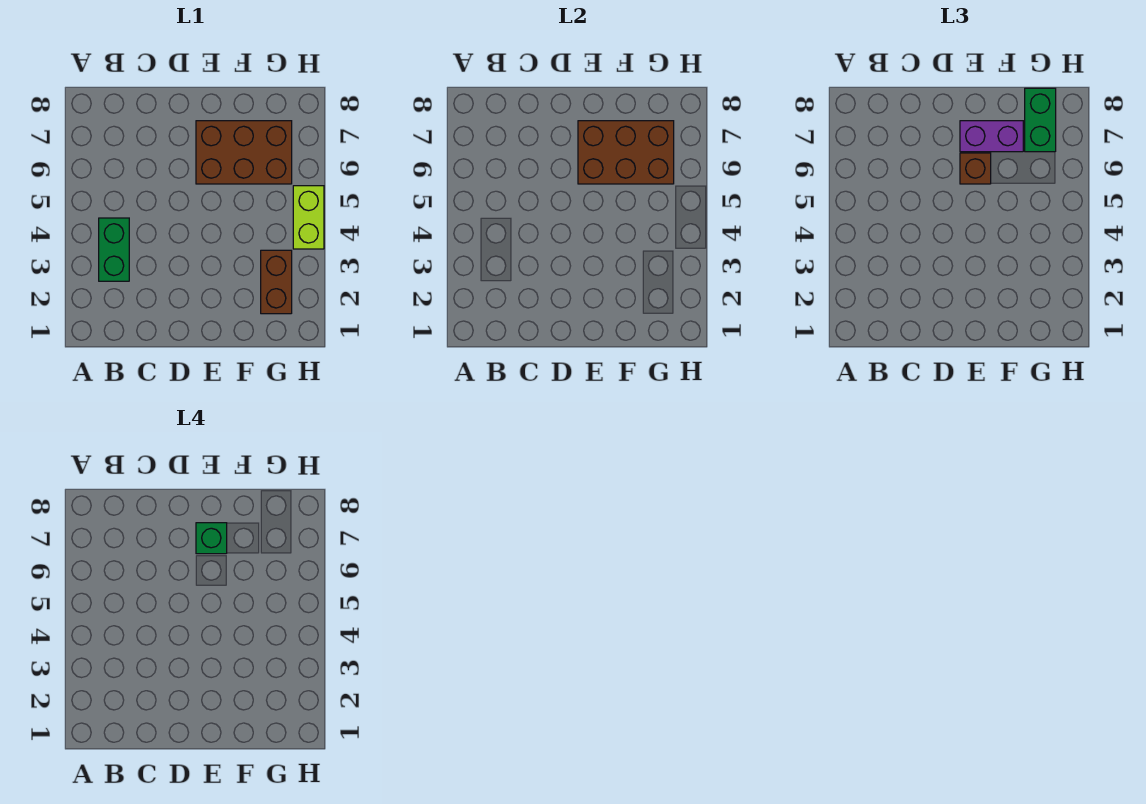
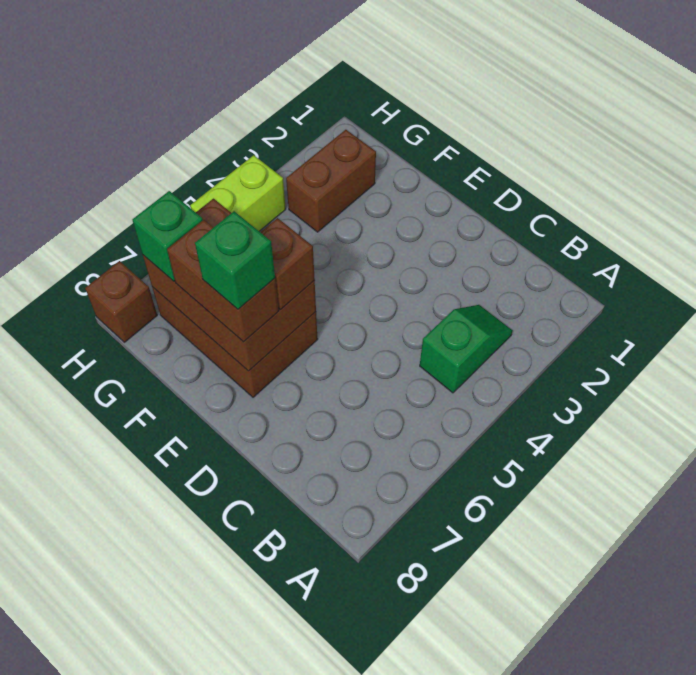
green 1x2 brick [99,218,129,281] -> green 1x2 slope [420,305,512,393]
purple 1x2 brick [960,121,1023,152] -> brown 1x2 brick [167,220,279,342]
green 1x2 brick [1025,88,1056,152] -> green 1x1 brick [132,191,203,281]
none -> brown 1x1 brick [85,261,157,342]

